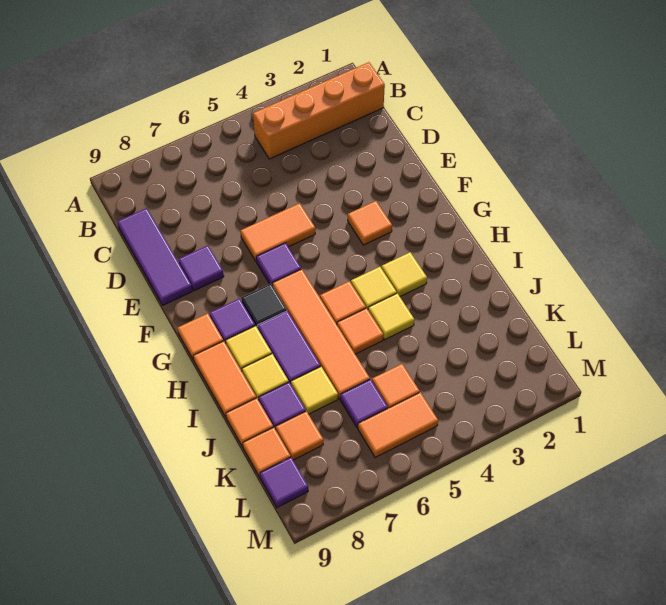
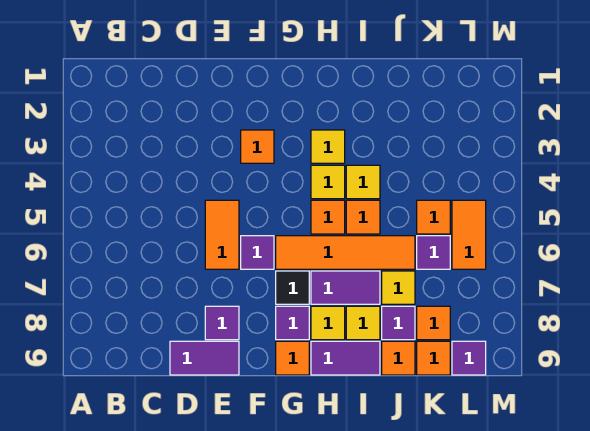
orange 1x4 brick [253,62,385,159] -> none
purple 1x3 tile [117,208,192,305] -> purple 1x2 tile [170,341,239,375]
orange 1x2 tile [193,341,256,417] -> purple 1x2 tile [311,341,380,375]

